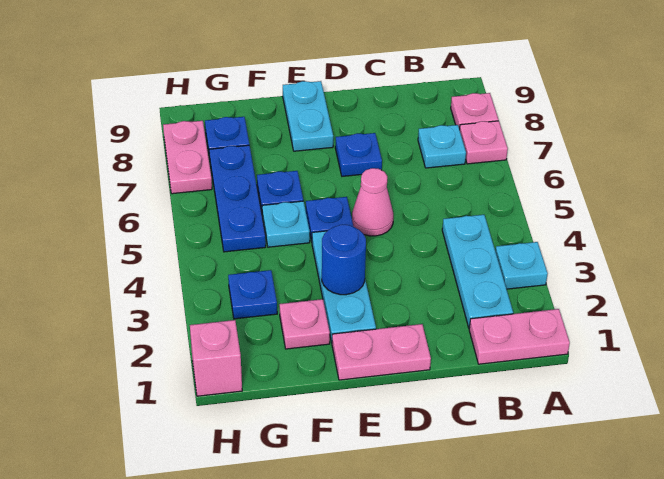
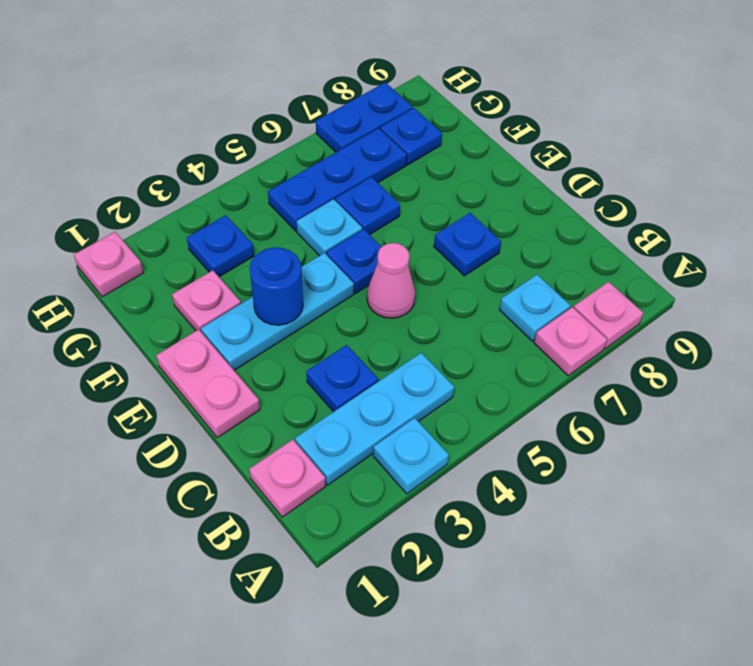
pink 1x2 plate [469,309,570,364] -> pink 1x1 plate [249,440,326,517]
none -> blue 1x1 plate [306,345,378,412]
cyan 1x2 plate [283,81,333,151] -> none
pink 1x1 brick [190,320,242,396] -> pink 1x1 plate [74,232,143,297]
pink 1x2 plate [163,121,212,194] -> blue 1x2 plate [316,82,413,152]

